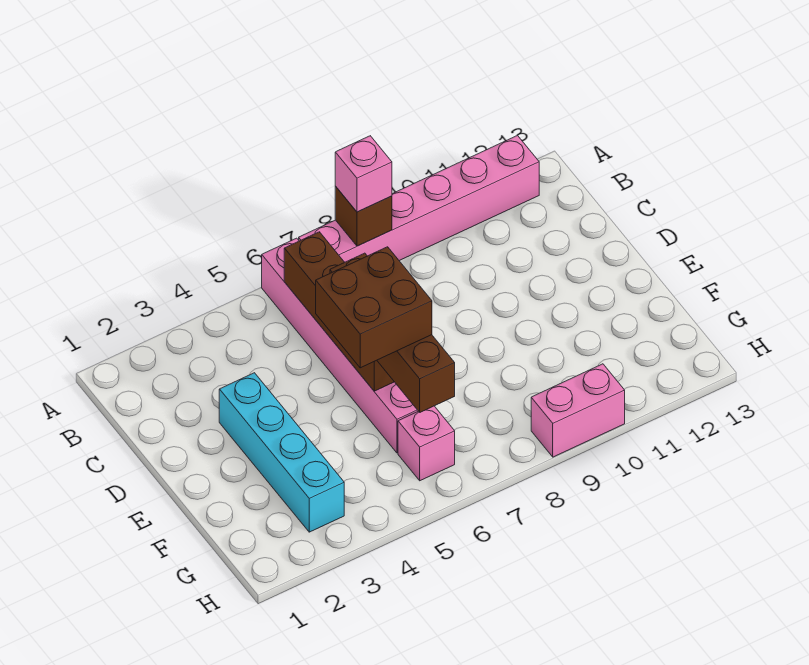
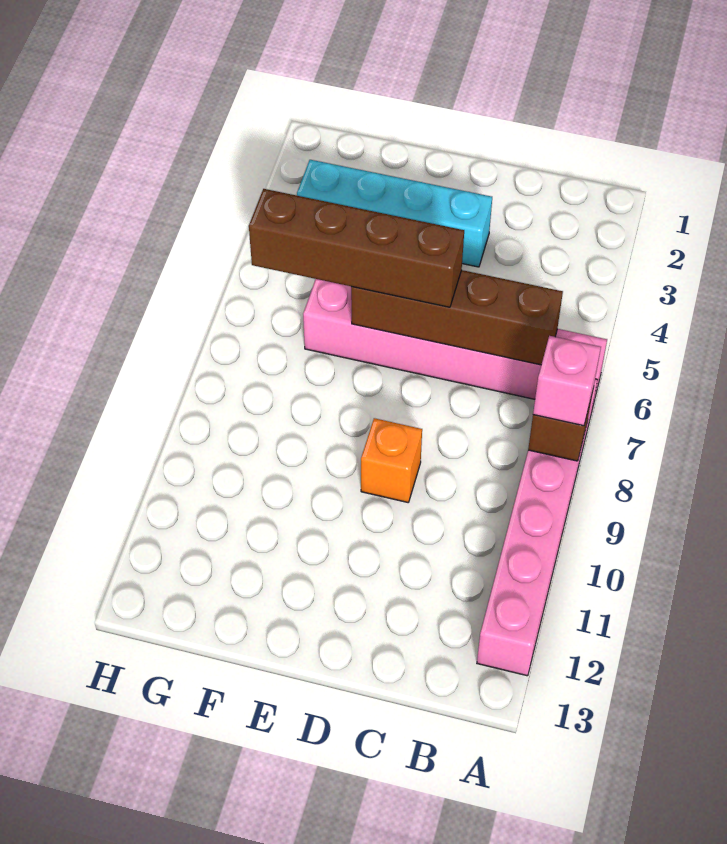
none -> orange 1x1 brick [361,418,422,502]
brown 2x2 brick [316,247,432,368] -> none
pink 1x1 brick [398,406,455,481] -> none
pink 1x2 brick [531,364,625,457] -> none

